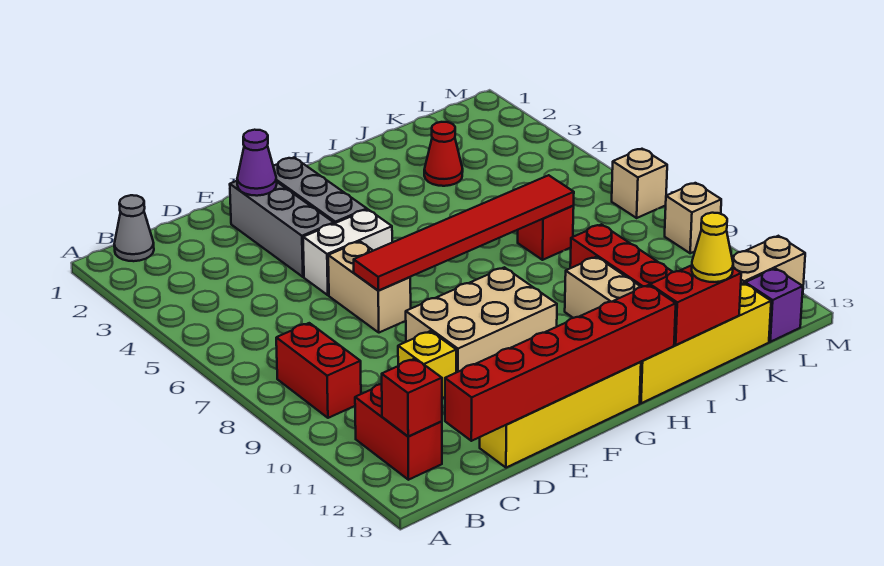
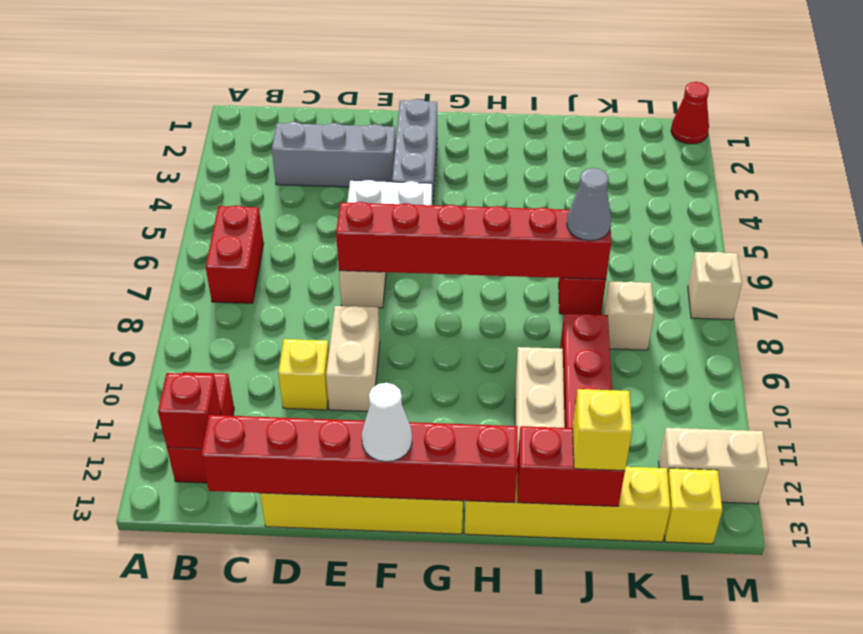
grey 1x1 cone [114,195,154,261] -> grey 1x1 cone moved to [567,168,611,241]
red 1x2 brick [276,323,361,418] -> red 1x2 brick moved to [206,205,264,303]
grey 1x3 brick [230,181,334,277] -> grey 1x3 brick turned to [272,122,396,187]
purple 1x1 cone [237,130,277,196] -> none
red 1x6 tile [354,175,574,291] -> red 1x6 brick [336,202,611,279]
tan 2x3 brick [406,267,557,372] -> tan 1x2 brick [326,306,380,411]
none -> white 1x1 cone [362,383,412,462]
red 1x1 cone [424,122,463,186] -> red 1x1 cone moved to [671,82,709,144]
yellow 1x1 cone [692,213,733,282] -> yellow 1x1 brick [573,389,632,471]
purple 1x1 brick [745,269,803,342] -> yellow 1x1 brick [664,468,722,544]
tan 1x1 brick [665,183,721,253] -> tan 1x1 brick moved to [604,281,654,350]

